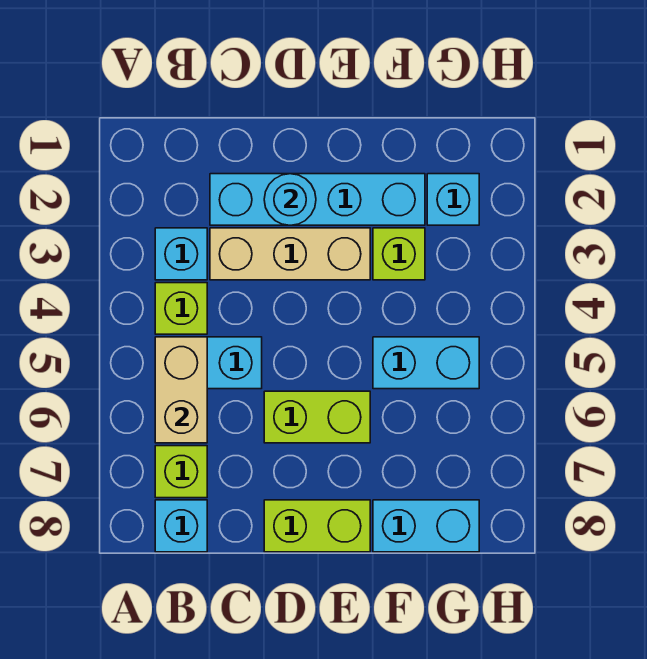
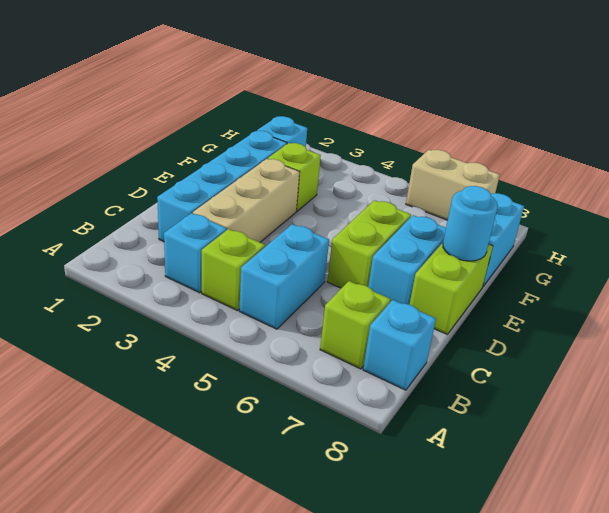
tan 1x2 brick [155,337,207,443] -> tan 1x2 brick moved to [406,150,500,220]
cyan 1x1 round brick [264,174,316,225] -> cyan 1x1 round brick moved to [443,186,498,261]
cyan 1x2 brick [373,337,479,389] -> cyan 1x2 brick moved to [368,215,446,305]

